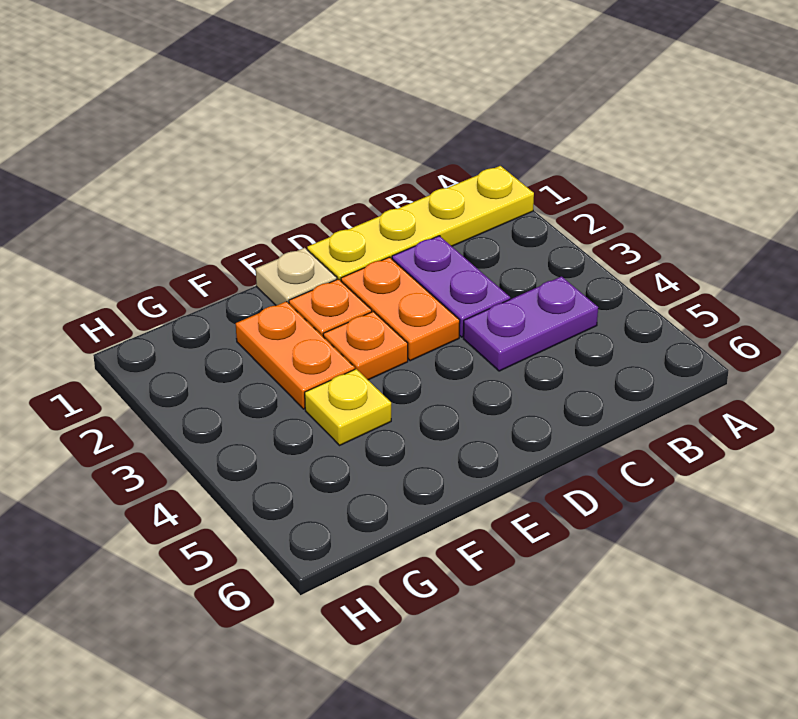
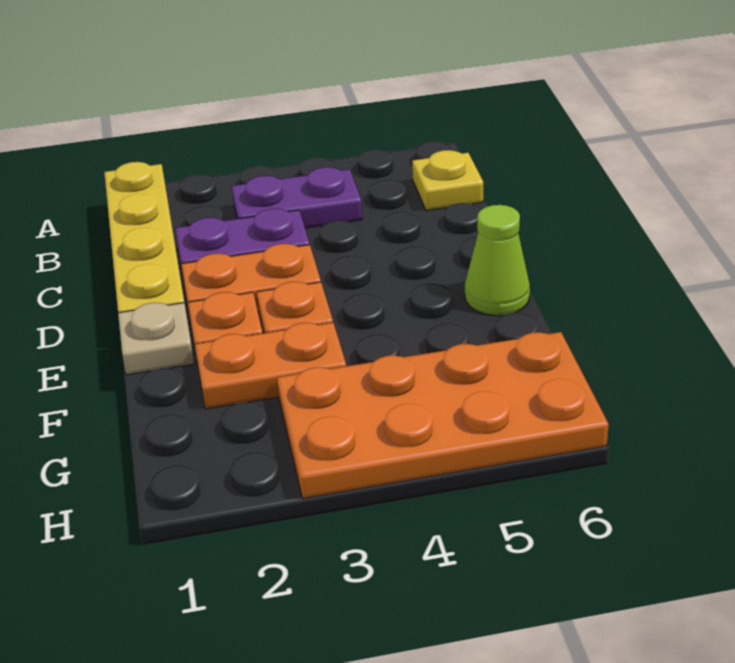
purple 1x2 plate [463,276,598,371] -> purple 1x2 plate turned to [232,167,362,228]
none -> lime 1x1 cone [465,205,530,316]
yellow 1x1 plate [305,369,391,445] -> yellow 1x1 plate moved to [412,150,483,211]
none -> orange 2x4 plate [277,332,609,499]

